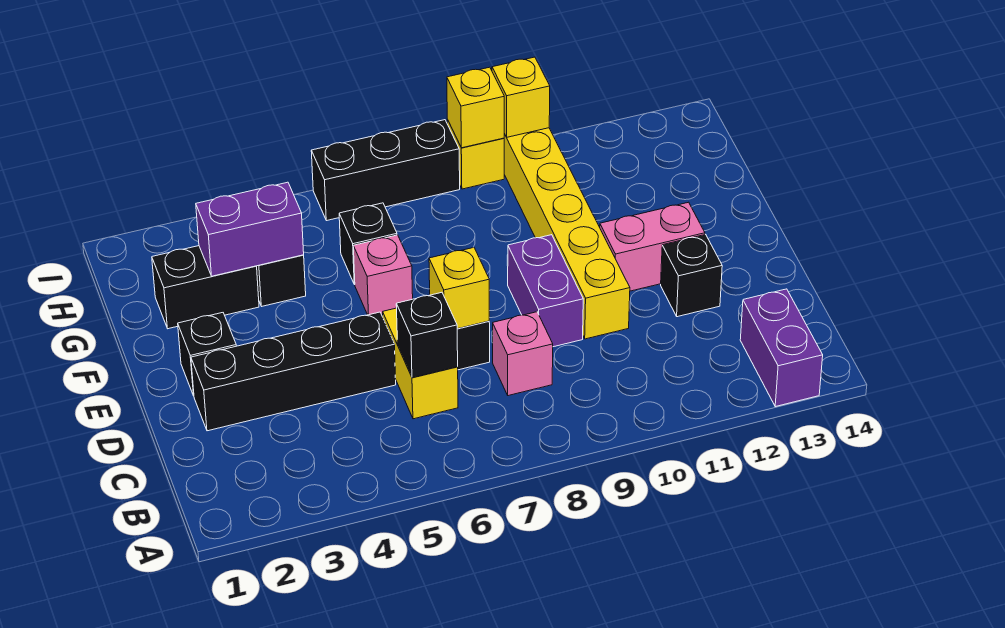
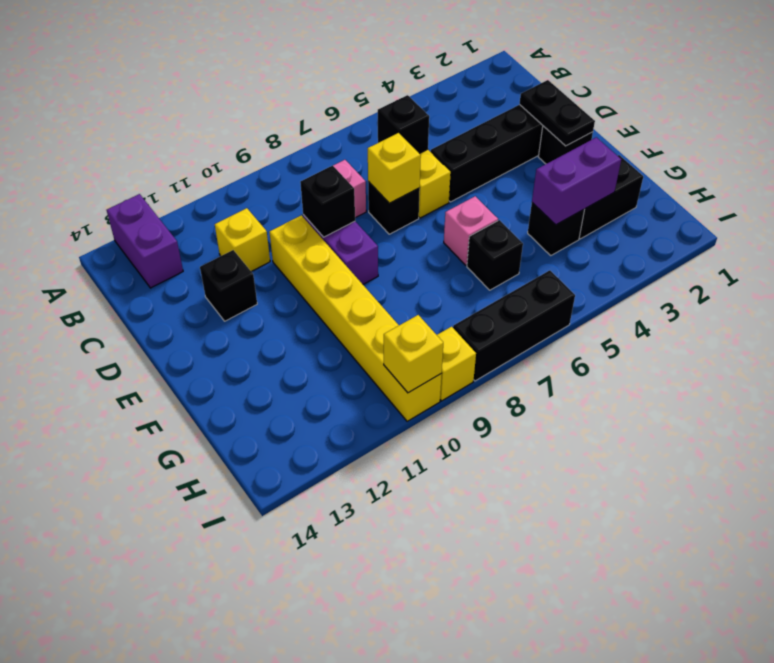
none -> black 1x2 plate [520,80,595,146]
none -> black 1x1 brick [300,166,355,237]
pink 1x2 brick [600,202,705,291] -> none
yellow 1x1 brick [447,67,504,148] -> yellow 1x1 brick moved to [215,208,270,271]

